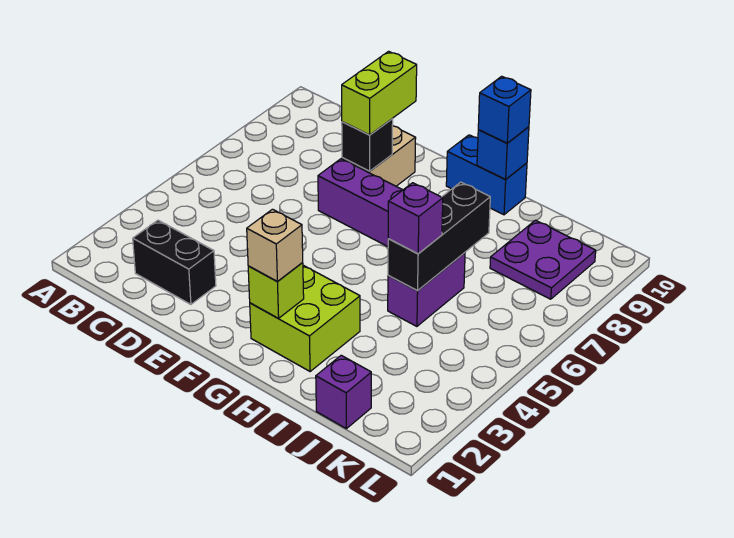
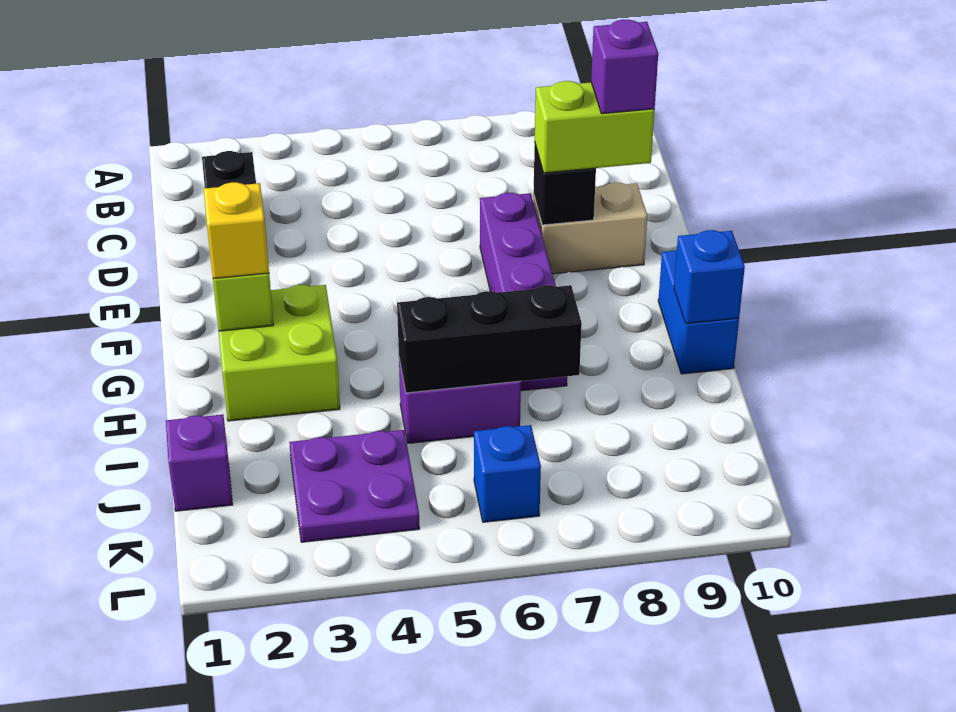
tan 1x1 brick [247,209,303,282] -> yellow 1x1 brick [204,182,269,279]
blue 1x1 brick [478,76,531,143] -> blue 1x1 brick moved to [474,425,541,522]
purple 1x1 brick [388,183,443,254] -> purple 1x1 brick moved to [591,19,658,114]
purple 2x2 plate [490,220,596,299] -> purple 2x2 plate moved to [289,430,420,542]

